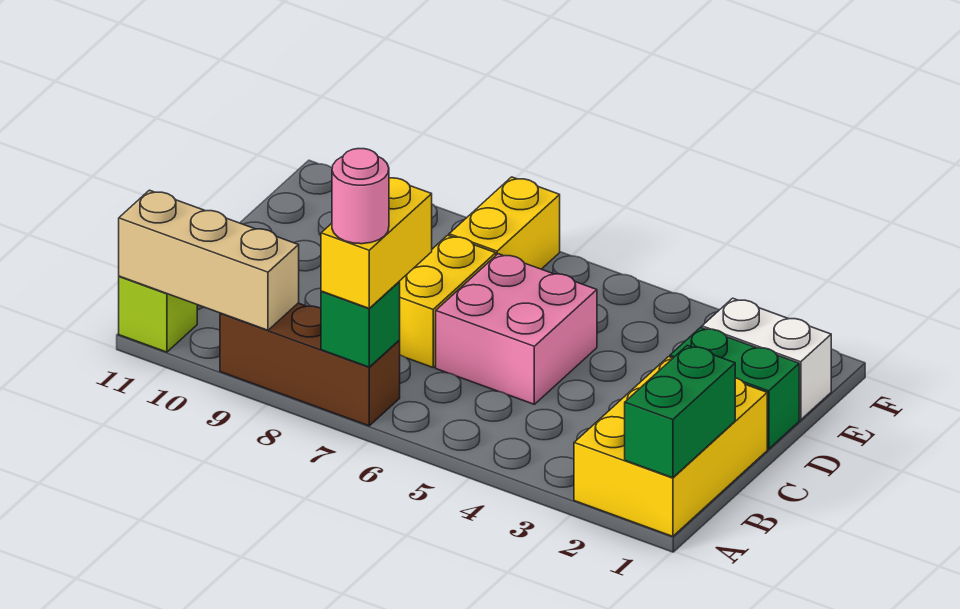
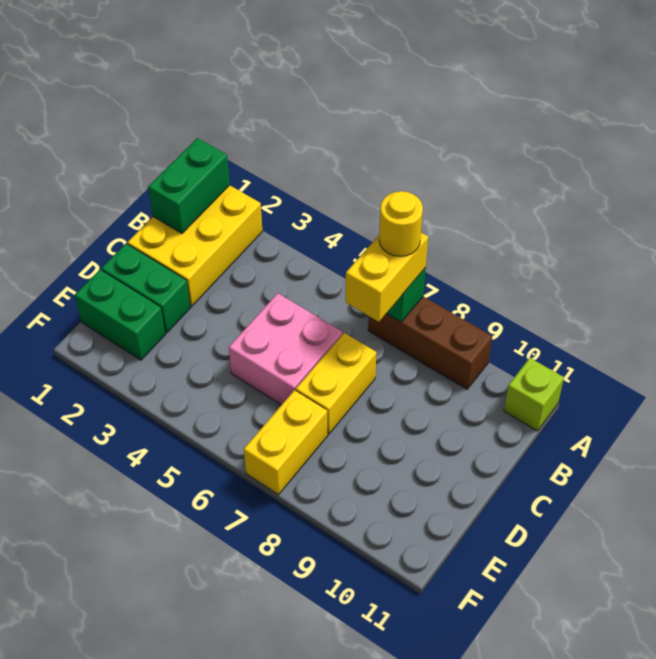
pink 1x1 round brick [332,149,389,244] -> yellow 1x1 round brick [379,191,423,256]
tan 1x3 brick [119,190,299,330] -> none
white 1x2 brick [702,298,831,420] -> green 1x2 brick [75,270,165,360]

